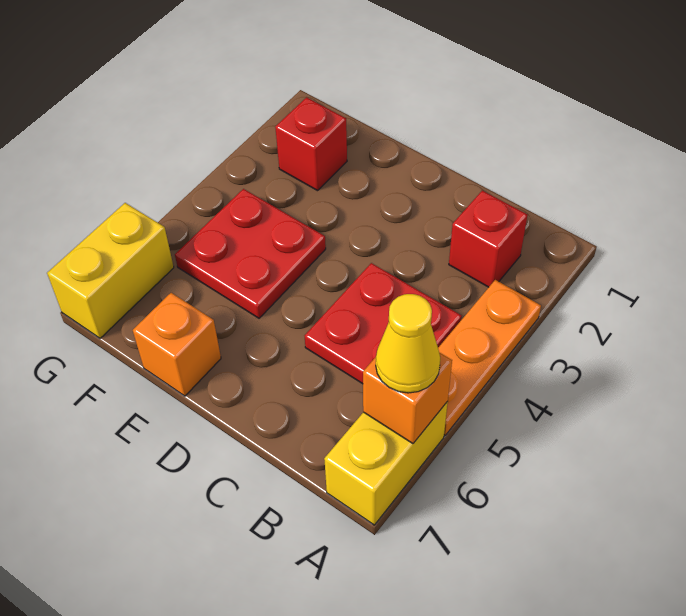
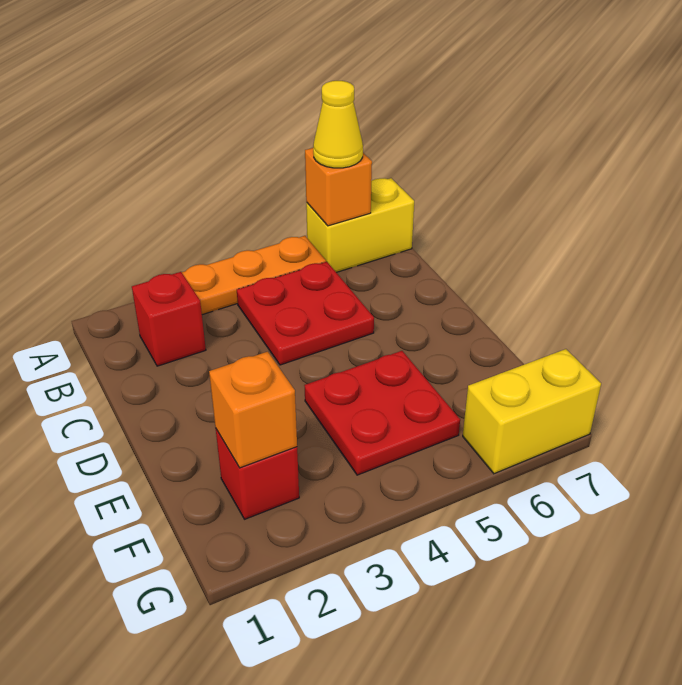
orange 1x1 brick [133,293,221,396] -> orange 1x1 brick moved to [209,352,297,468]

